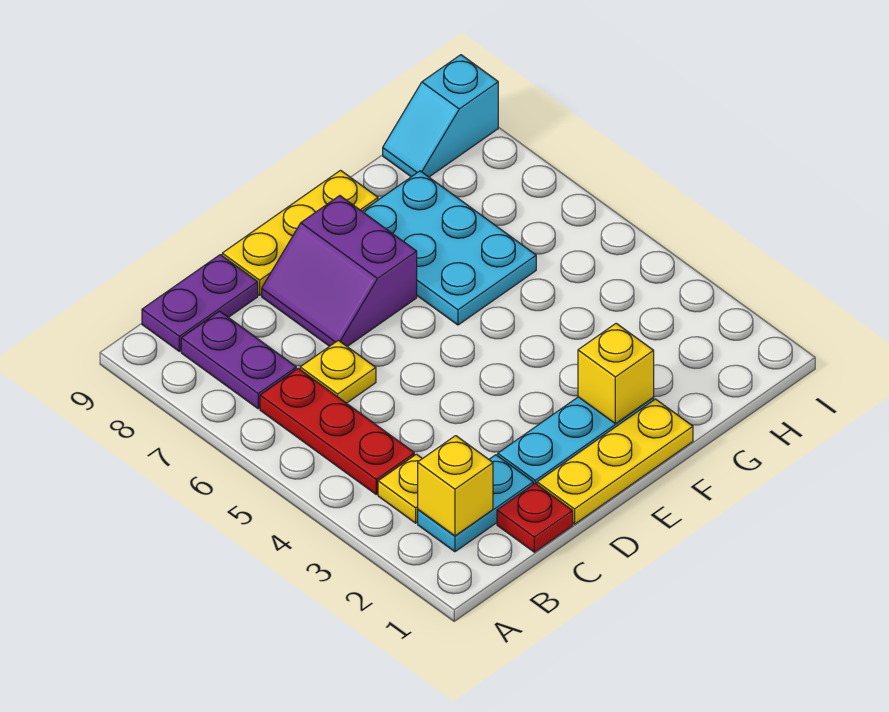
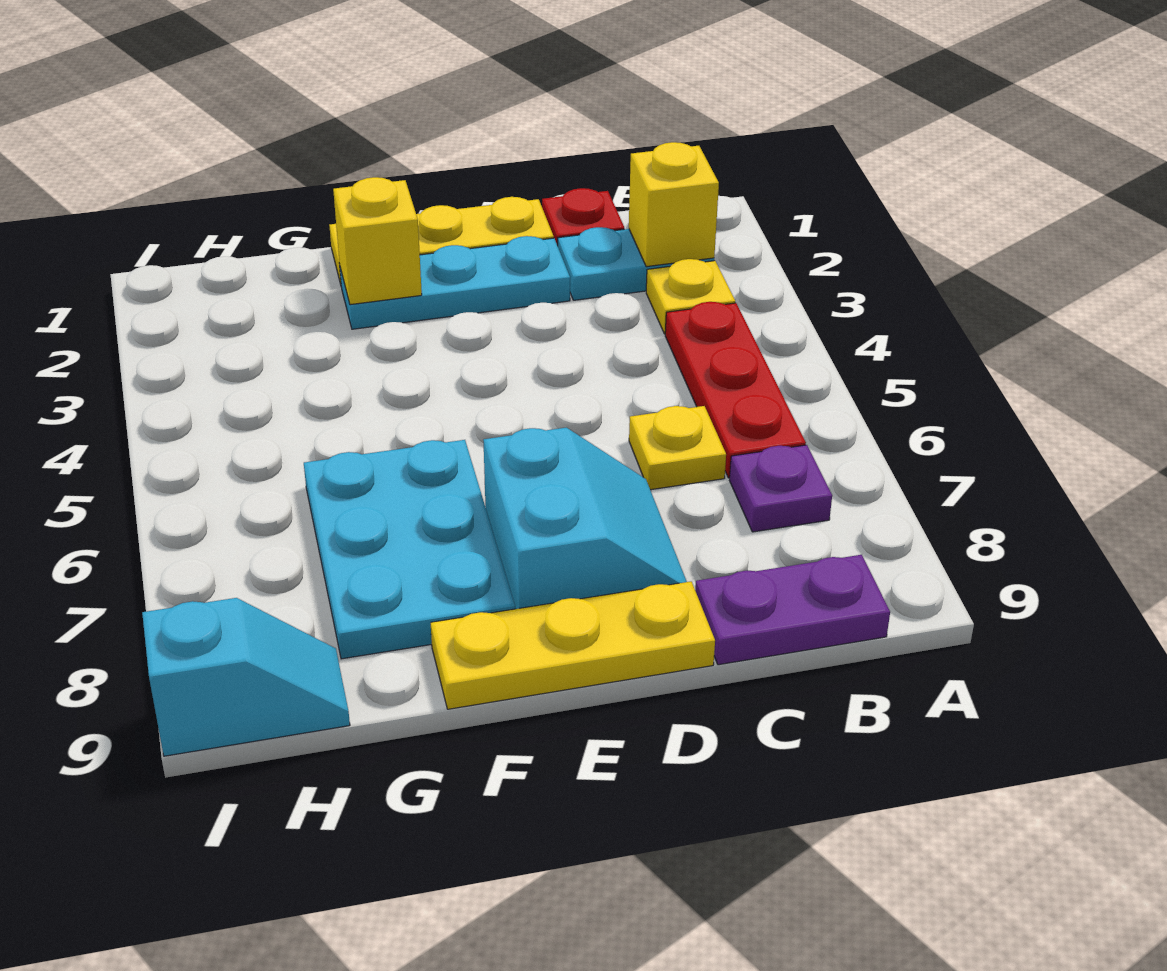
purple 1x2 plate [181,311,296,409] -> purple 1x1 plate [730,445,832,532]
purple 2x2 slope [262,196,417,346] -> cyan 2x2 slope [483,428,687,609]

